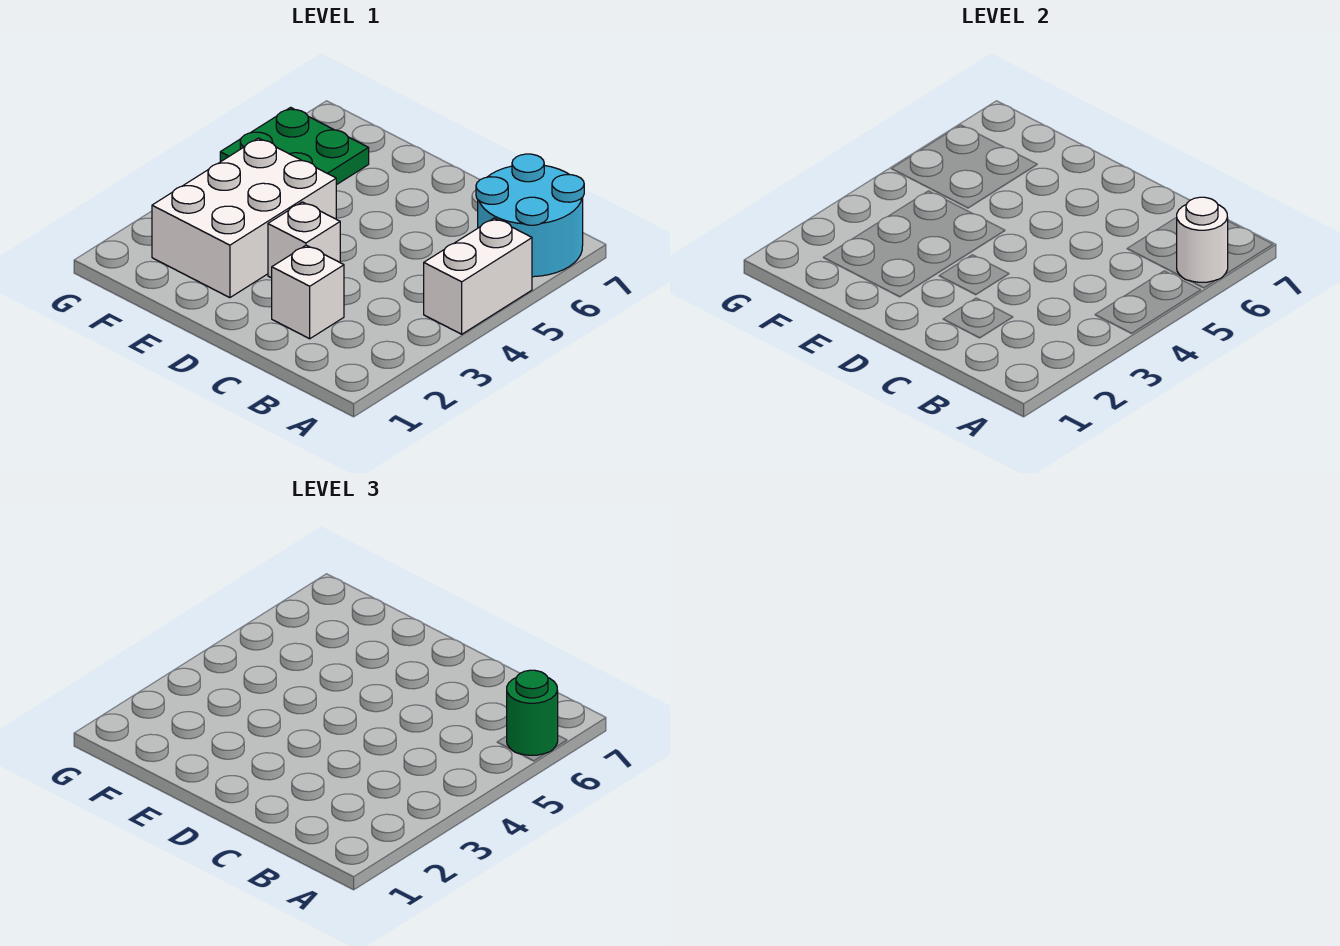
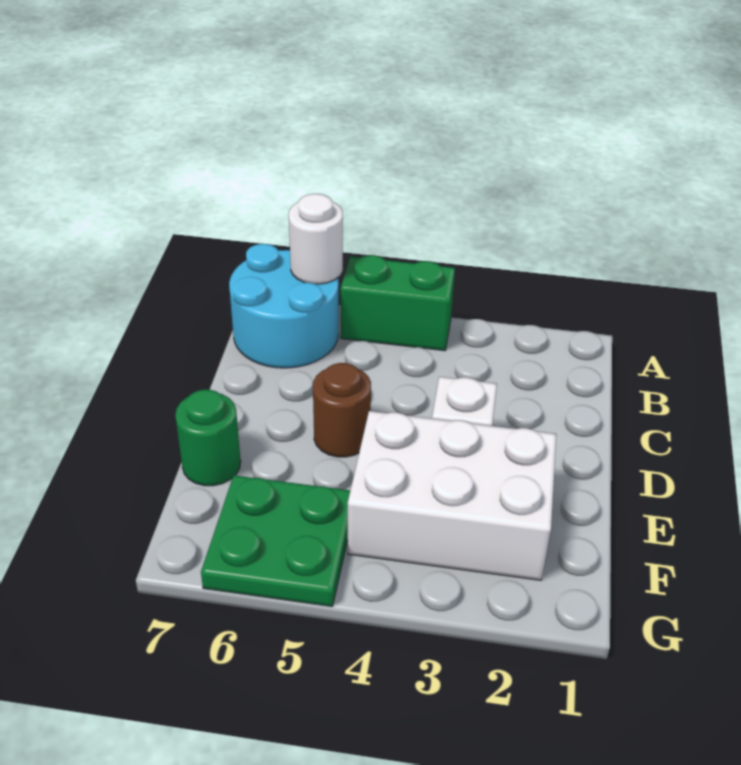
white 1x2 brick [424,218,532,334] -> green 1x2 brick [341,255,455,351]
green 1x1 round brick [507,670,558,755] -> green 1x1 round brick moved to [175,390,241,486]
white 1x1 brick [272,245,344,339] -> none
none -> brown 1x1 round brick [313,363,371,457]

